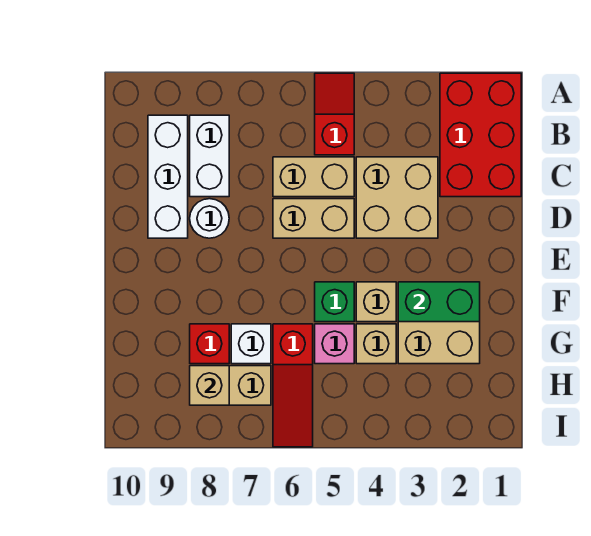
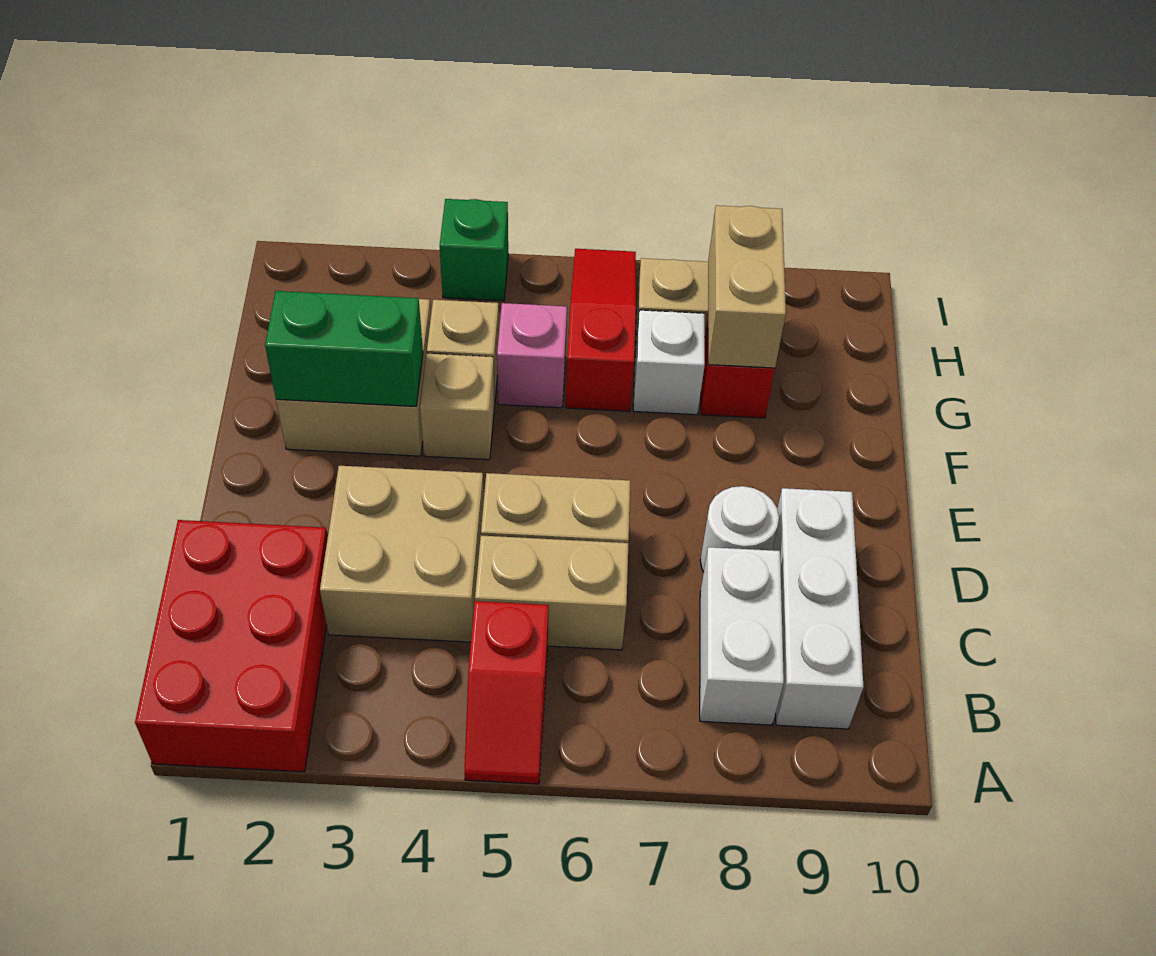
green 1x1 brick [315,282,354,322] -> green 1x1 brick moved to [440,199,508,301]
tan 1x1 brick [190,366,229,405] -> tan 1x2 brick [708,205,786,368]

